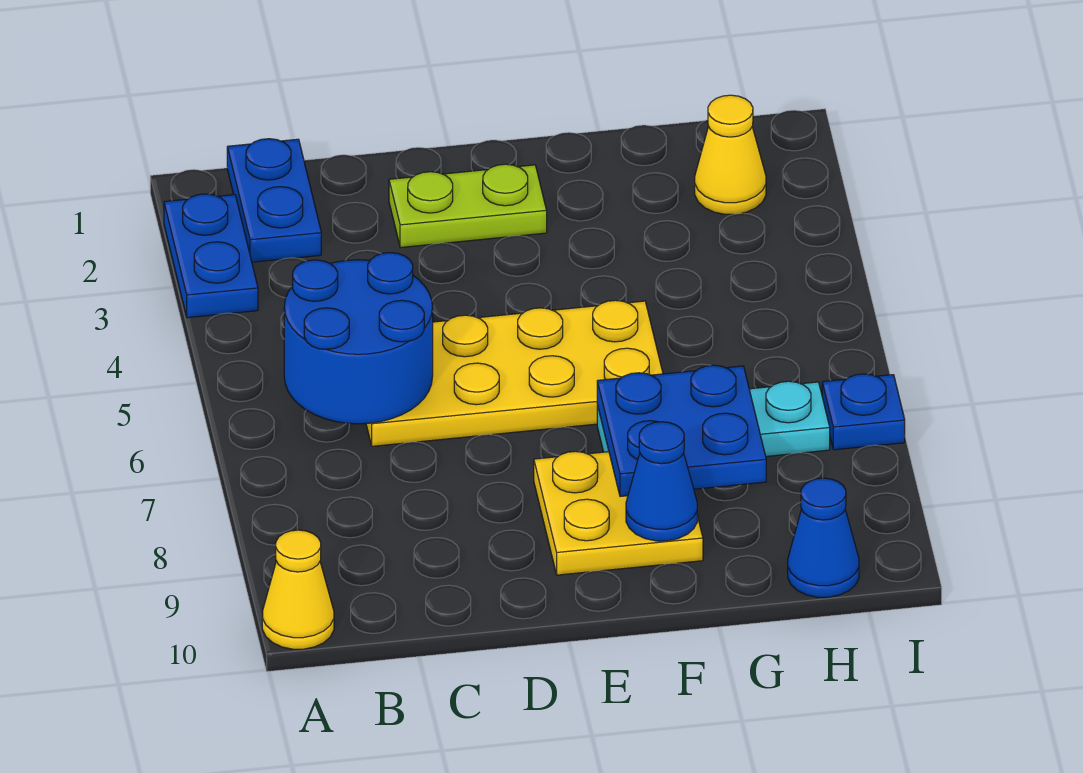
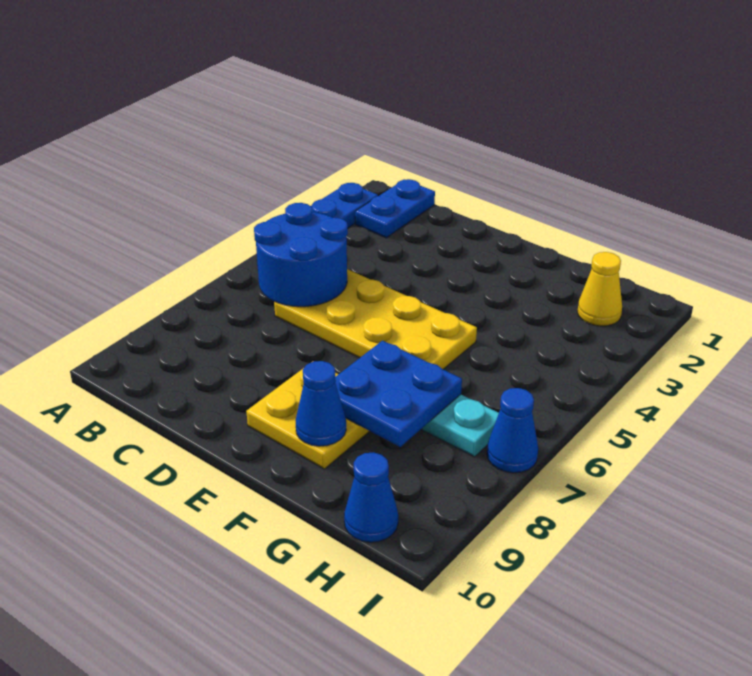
yellow 1x1 cone [262,530,334,649] -> none
lime 1x2 plate [389,164,547,248] -> none
blue 1x1 plate [822,374,905,450] -> blue 1x1 cone [487,388,538,473]

